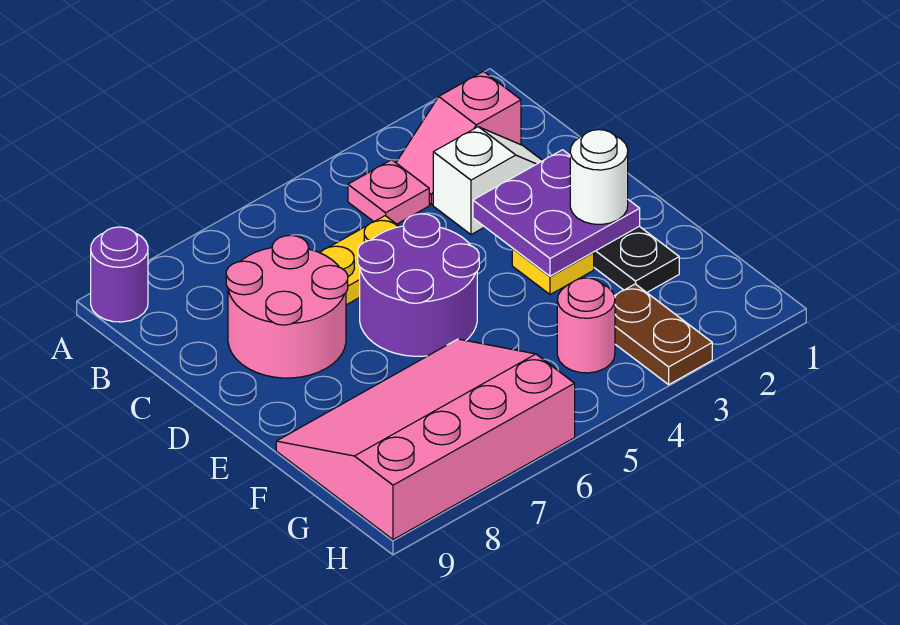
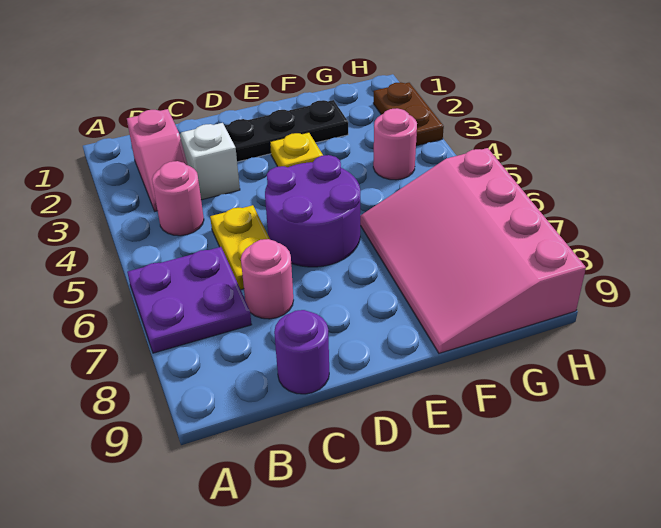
purple 1x1 round brick [91,227,148,322] -> purple 1x1 round brick moved to [274,310,329,394]
pink 1x1 plate [348,160,429,224] -> pink 1x1 round brick [152,161,204,236]
pink 2x2 round brick [226,235,348,378] -> pink 1x1 round brick [241,239,293,319]
purple 2x2 plate [473,150,640,276] -> purple 2x2 plate moved to [127,247,252,353]
white 1x1 round brick [570,130,628,224] -> none
brown 1x2 plate [614,284,712,385] -> brown 1x2 plate turned to [373,82,444,146]

